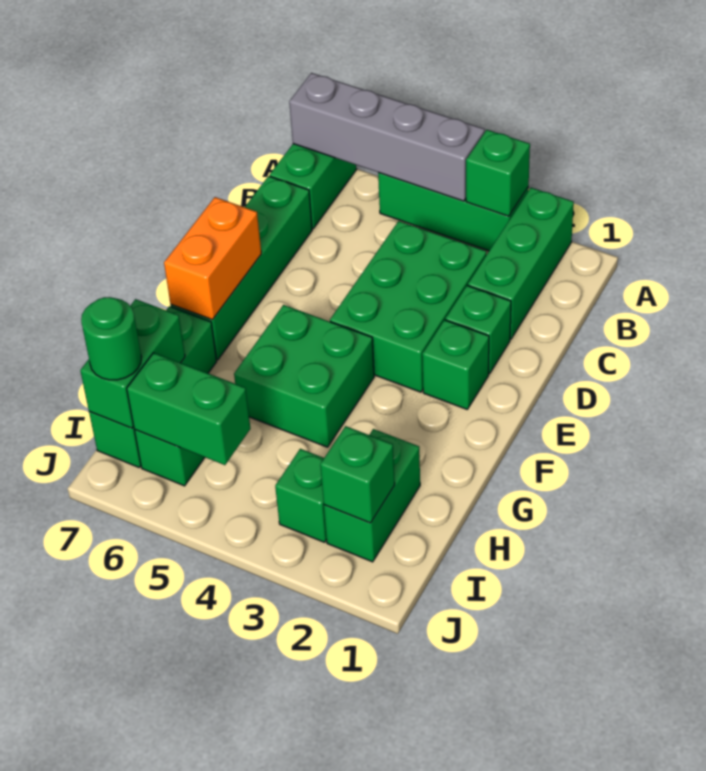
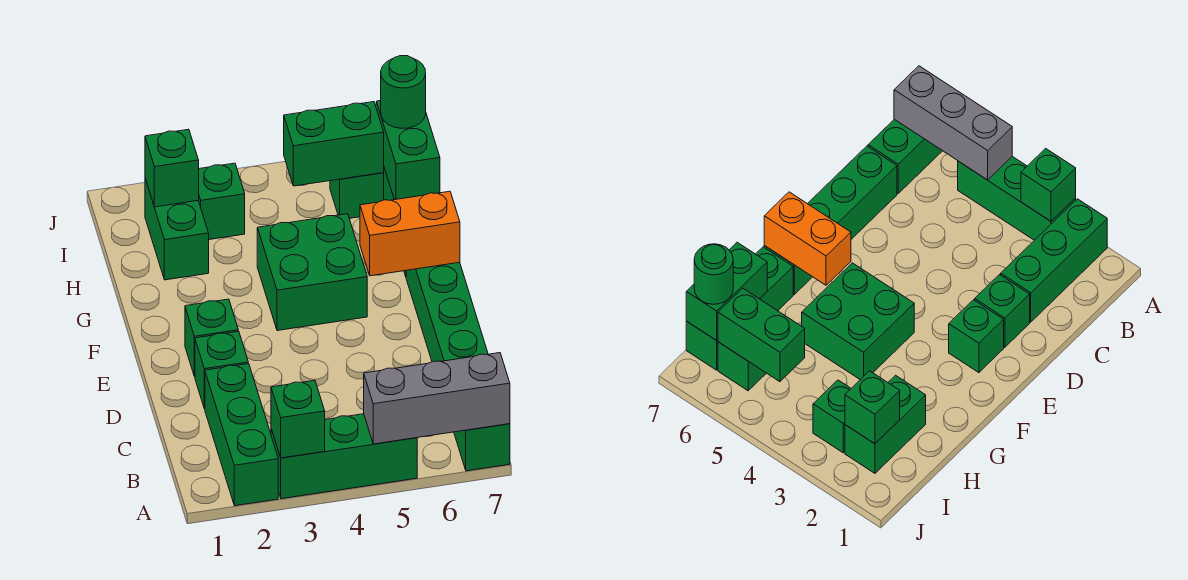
grey 1x4 brick [289,73,485,201] -> grey 1x3 brick [364,353,510,444]
green 2x3 brick [330,221,486,392] -> none
orange 1x2 brick [164,197,261,319] -> orange 1x2 brick turned to [360,191,460,276]

